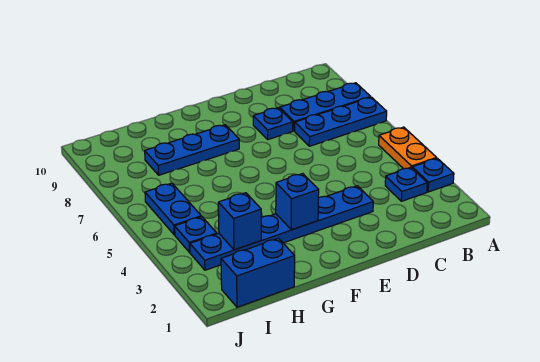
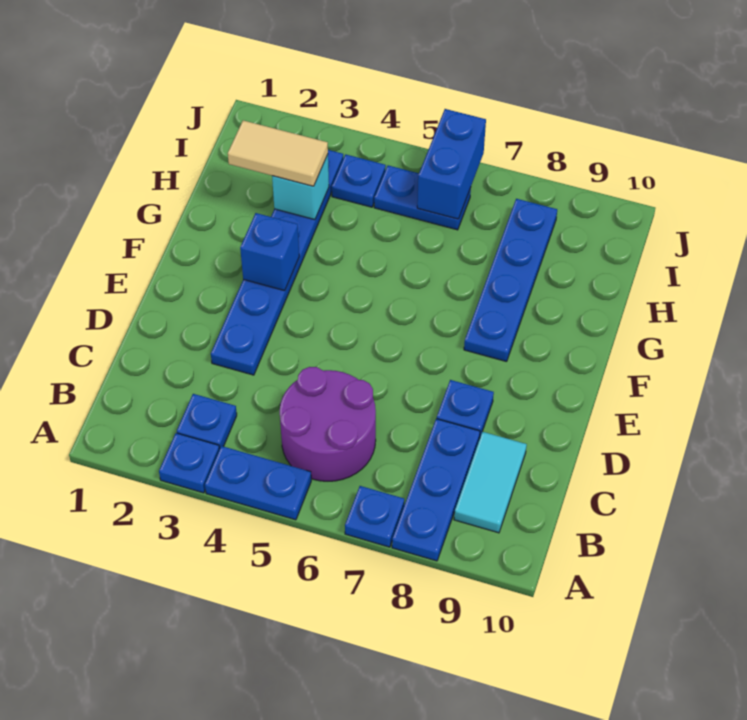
orange 1x2 plate [379,127,437,169] -> blue 1x2 plate [205,446,311,520]
blue 1x3 plate [295,97,387,146] -> blue 1x1 plate [345,486,404,547]
none -> purple 2x2 round brick [280,367,376,481]
none -> cyan 1x2 tile [454,432,527,533]
blue 1x3 plate [145,125,239,175] -> blue 1x4 plate [464,199,557,362]
blue 1x2 brick [221,238,295,307] -> blue 1x2 brick moved to [417,109,486,219]
none -> tan 1x2 tile [228,120,328,186]
blue 1x1 brick [218,193,261,250] -> cyan 1x1 brick [272,155,329,220]

